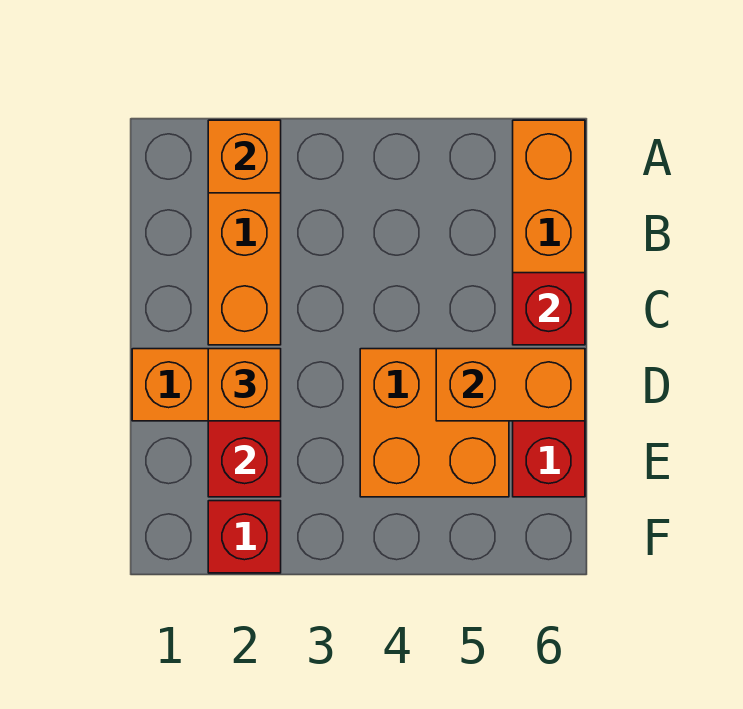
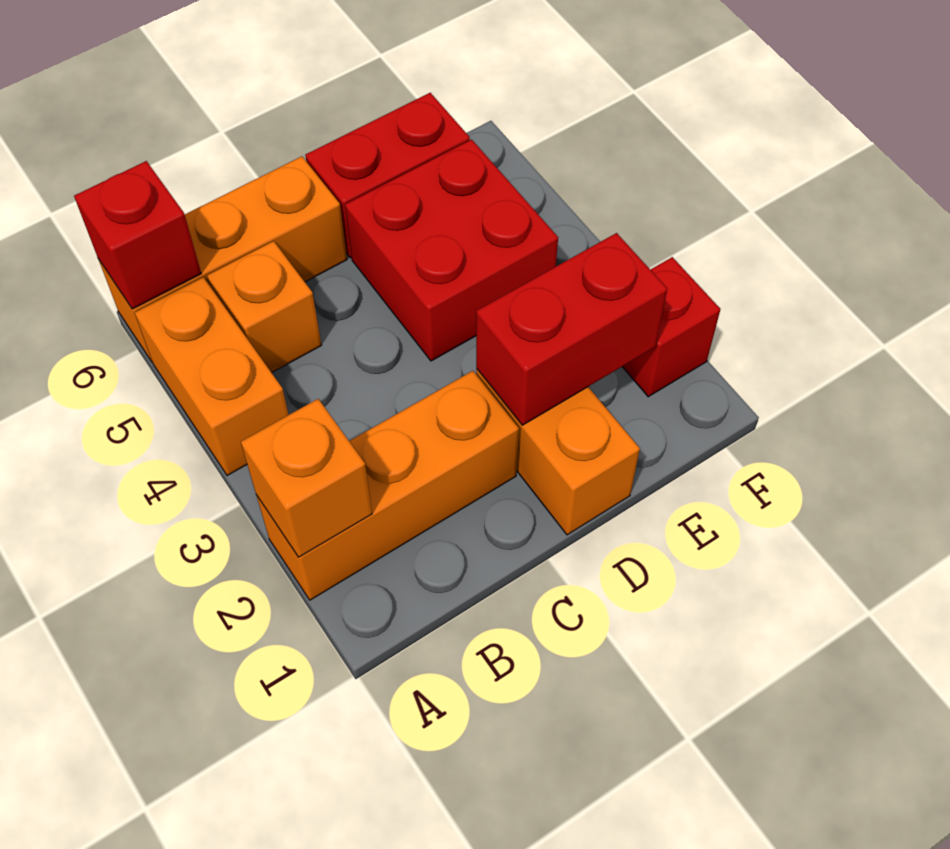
red 1x1 brick [513,273,585,345] -> red 1x1 brick moved to [74,161,201,309]
orange 1x1 brick [208,349,281,421] -> orange 1x1 brick moved to [207,241,321,373]
orange 2x2 brick [360,349,509,497] -> red 2x2 brick [345,139,558,361]
orange 1x2 brick [436,349,585,421] -> orange 1x2 brick moved to [135,277,289,476]

